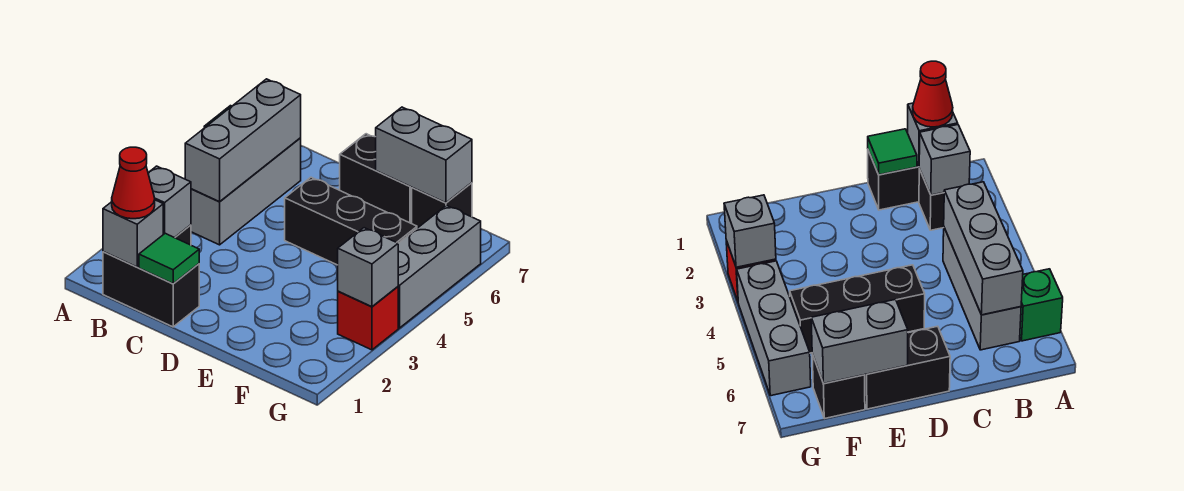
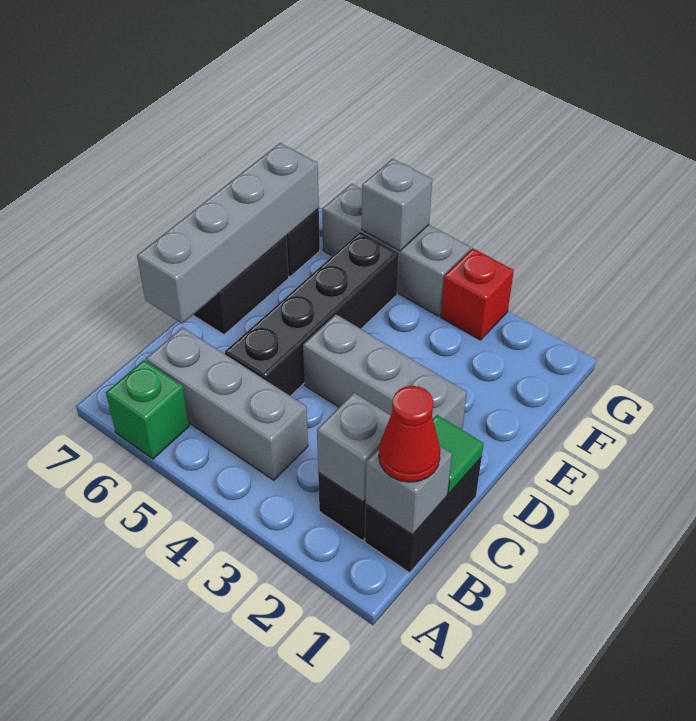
grey 1x3 brick [185,79,301,202] -> grey 1x3 brick moved to [303,314,467,430]
black 1x3 brick [285,177,417,265] -> black 1x4 brick [225,232,399,396]
grey 1x2 brick [376,107,472,203] -> grey 1x4 brick [137,143,319,324]
grey 1x1 brick [338,228,398,307] -> grey 1x1 brick moved to [362,159,432,251]

